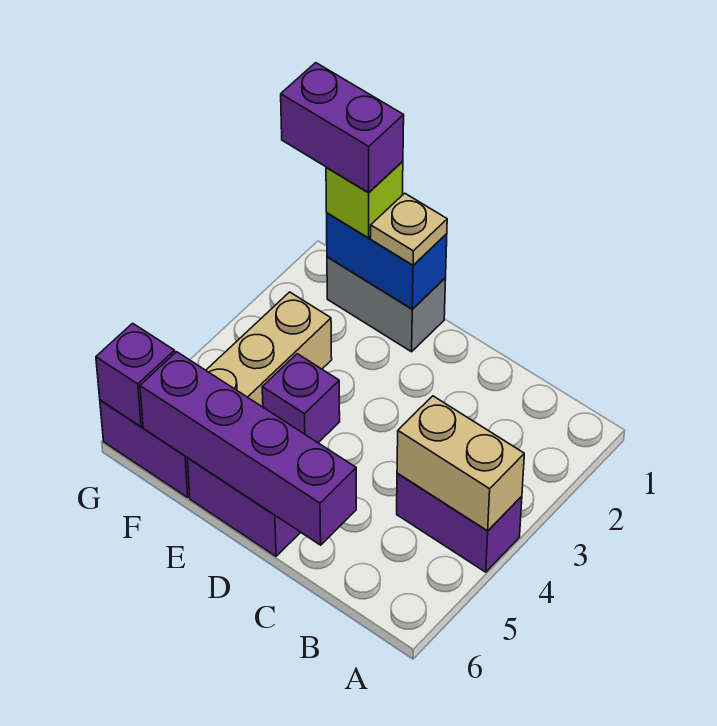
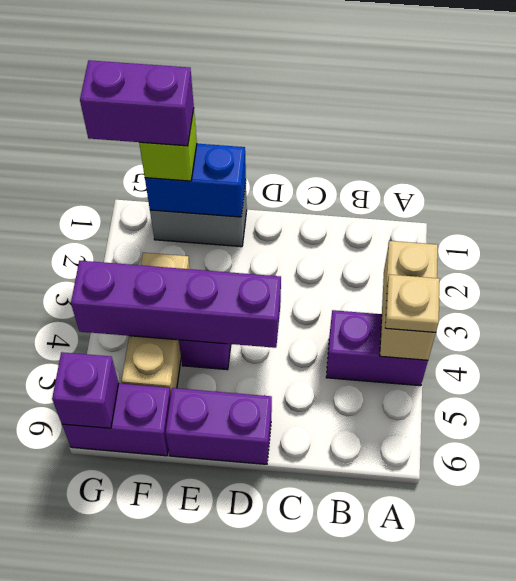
tan 1x2 brick [397,396,524,531] -> tan 1x2 brick turned to [380,241,438,360]
purple 1x4 brick [140,352,356,545] -> purple 1x4 brick moved to [71,261,281,348]
tan 1x1 plate [371,193,447,265] -> tan 1x1 plate moved to [385,275,440,332]

